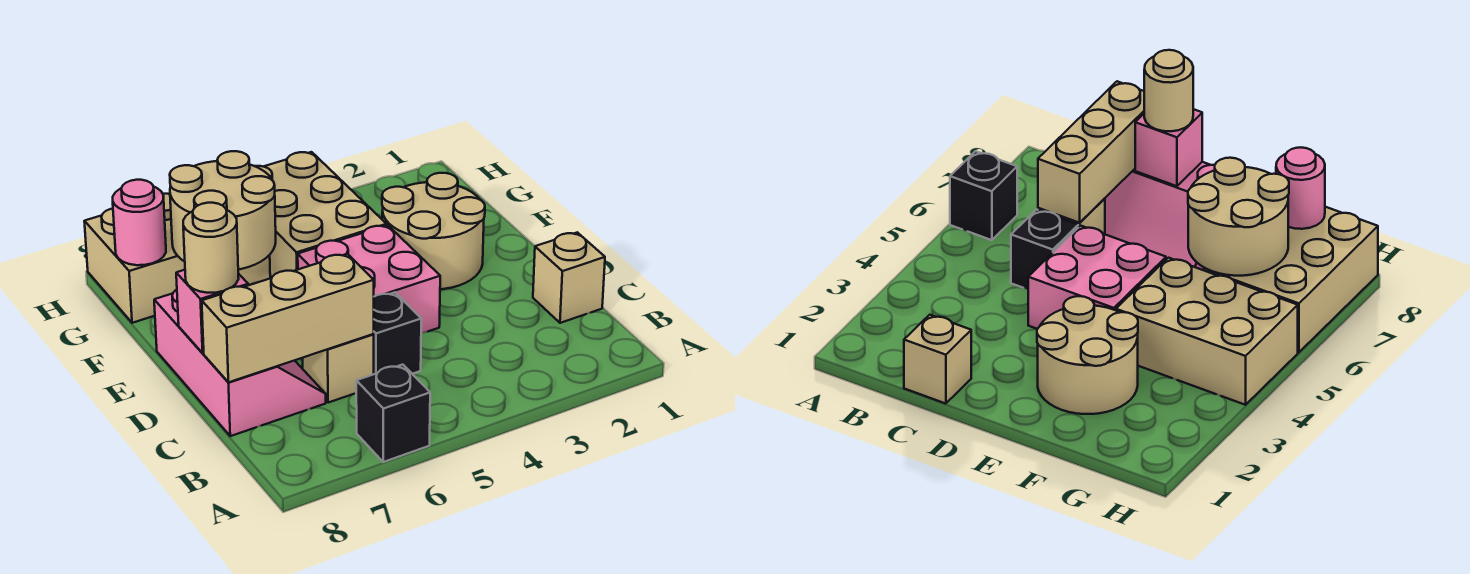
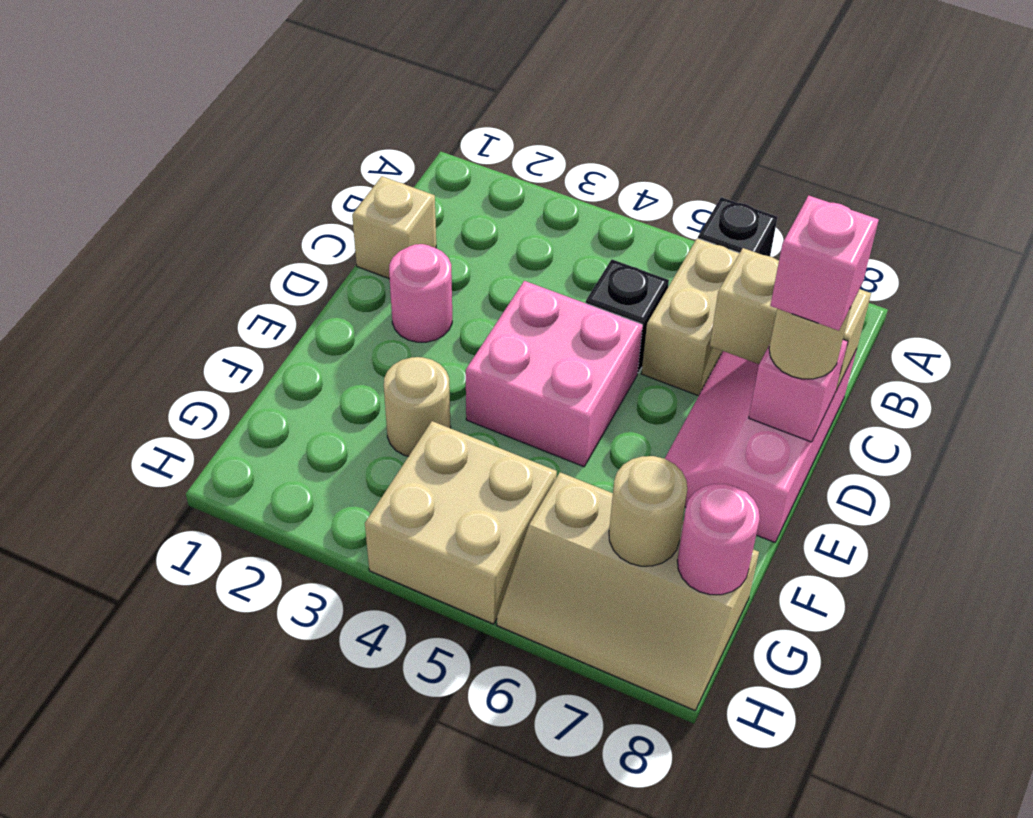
tan 1x1 brick [303,334,374,403] -> tan 1x2 brick [641,238,740,396]
tan 1x3 brick [202,254,374,382] -> tan 1x2 brick [710,248,871,392]
none -> pink 1x1 round brick [389,244,452,342]
none -> pink 1x1 brick [770,196,879,331]
tan 2x2 round brick [382,173,485,289] -> tan 1x1 round brick [384,357,451,456]
tan 2x3 brick [255,152,386,277] -> tan 2x2 brick [365,421,557,624]
tan 2x2 round brick [170,151,276,270] -> tan 1x1 round brick [609,456,687,566]
tan 2x3 brick [84,194,270,323] -> tan 2x3 slope [497,472,759,710]

